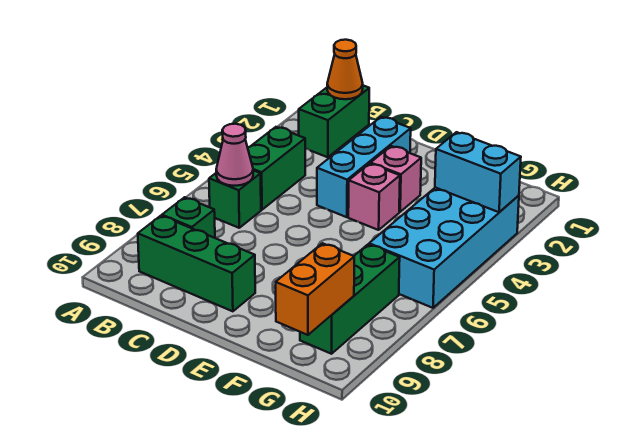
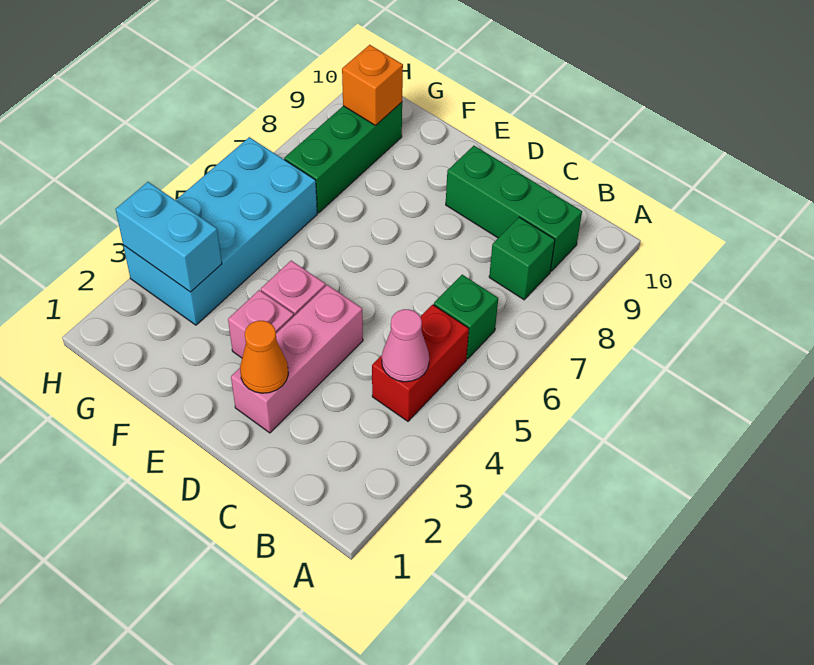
green 1x2 brick [299,86,369,157] -> none
orange 1x1 cone [327,40,363,99] -> orange 1x1 cone moved to [240,321,288,393]
green 1x2 brick [248,127,305,210] -> red 1x2 brick [372,305,469,421]
pink 1x1 cone [216,124,253,186] -> pink 1x1 cone moved to [382,309,429,382]
cyan 1x3 brick [317,117,411,217] -> pink 1x3 brick [231,285,363,433]
orange 1x2 brick [276,243,354,335] -> orange 1x1 brick [342,45,403,125]

